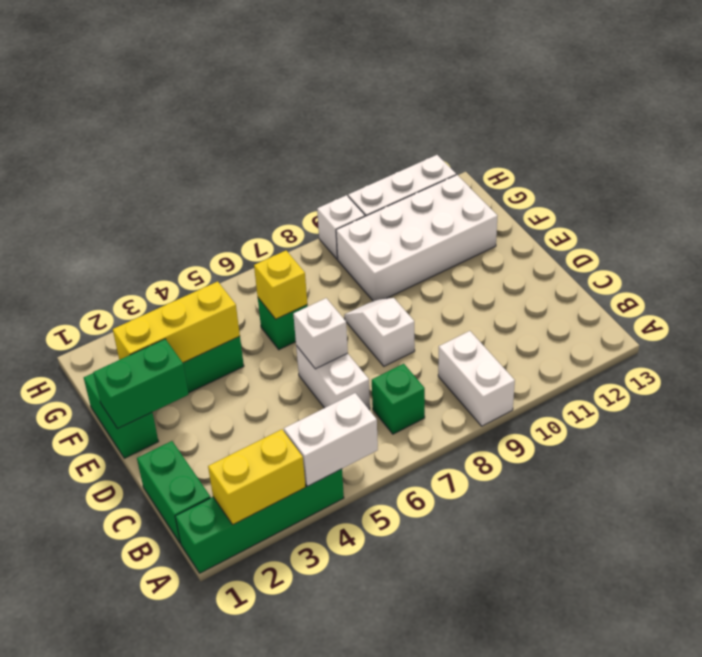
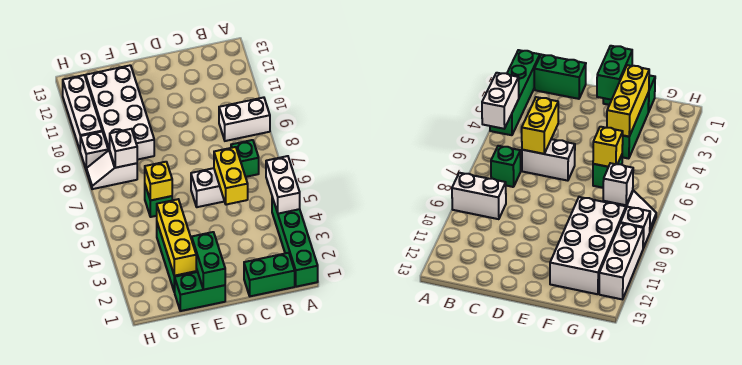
yellow 1x2 brick [208,429,306,525] -> yellow 1x2 brick moved to [214,147,248,205]
white 1x1 brick [293,298,348,369] -> white 1x1 brick moved to [110,129,137,168]
white 1x2 slope [344,298,415,366] -> white 1x2 slope moved to [86,150,137,189]

